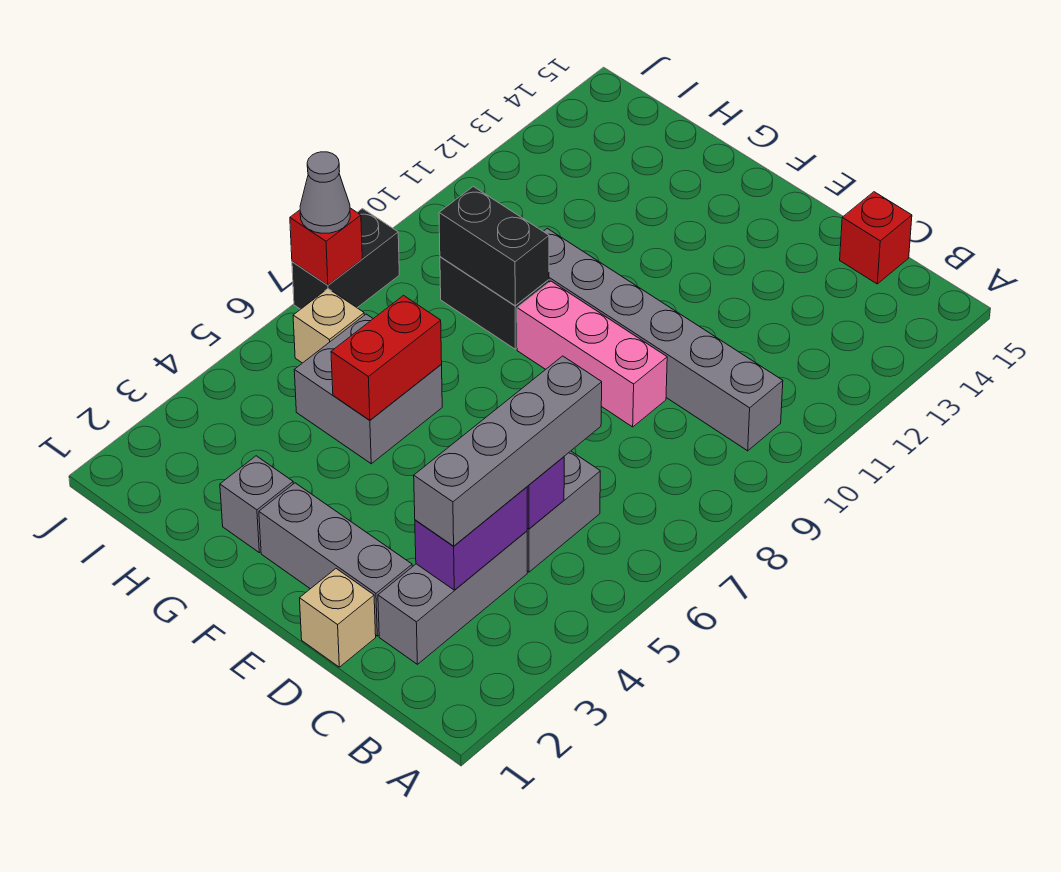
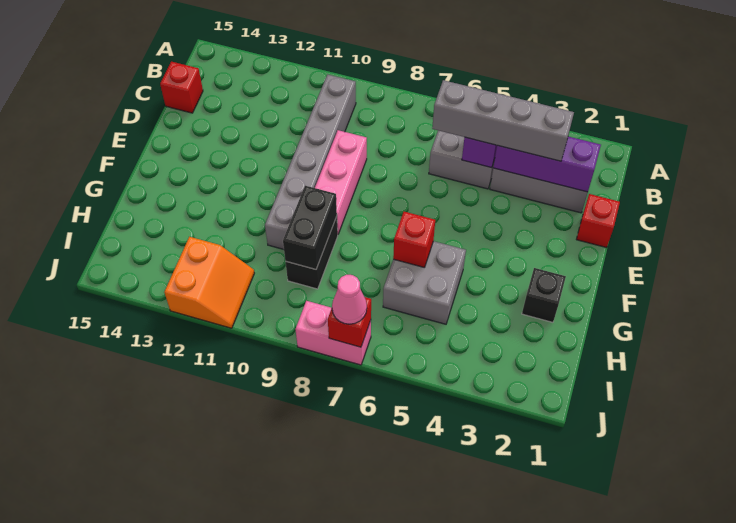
purple 1x2 brick [415,487,527,590] -> purple 1x3 brick [493,137,601,192]
tan 1x1 brick [300,569,376,667] -> red 1x1 brick [576,194,620,248]
grey 1x3 brick [259,483,412,636] -> none
grey 1x1 brick [220,456,293,553] -> black 1x1 brick [522,268,566,322]
red 1x2 brick [331,296,442,420] -> red 1x1 brick [393,212,435,267]
tan 1x1 brick [293,289,364,363] -> none
none -> orange 2x2 slope [164,237,254,328]
black 1x2 brick [292,209,399,309] -> pink 1x2 brick [295,301,371,365]
grey 1x1 cone [300,152,350,233] -> pink 1x1 cone [332,275,367,324]

